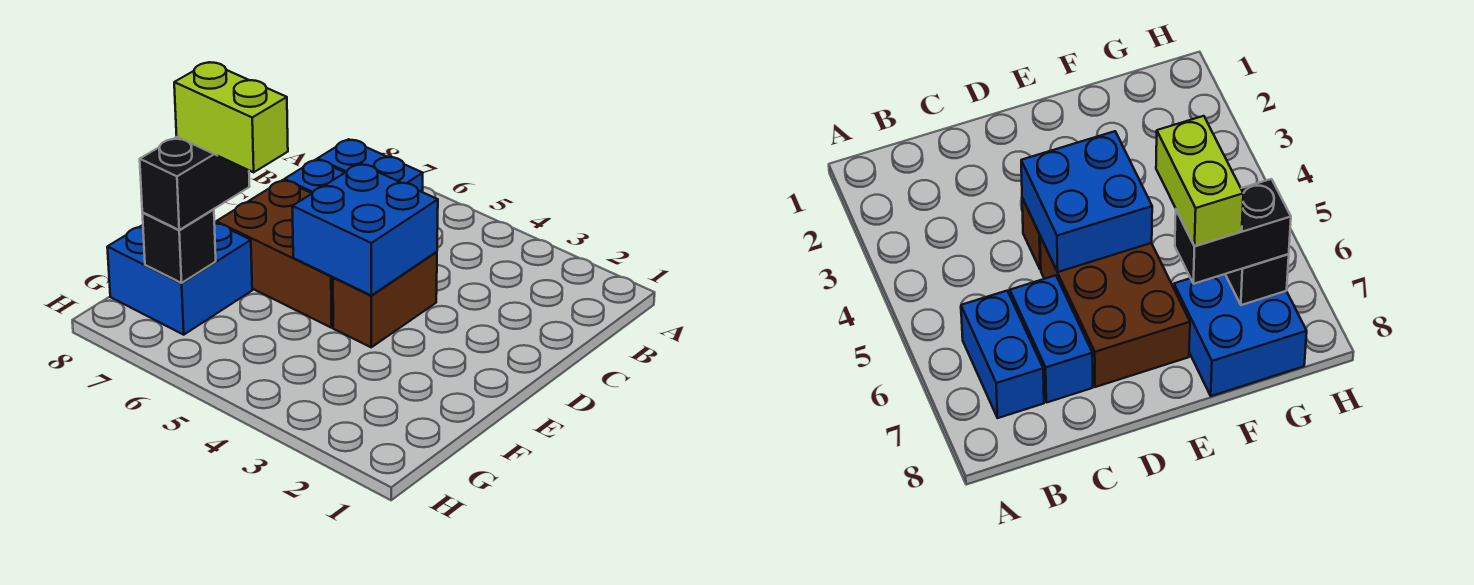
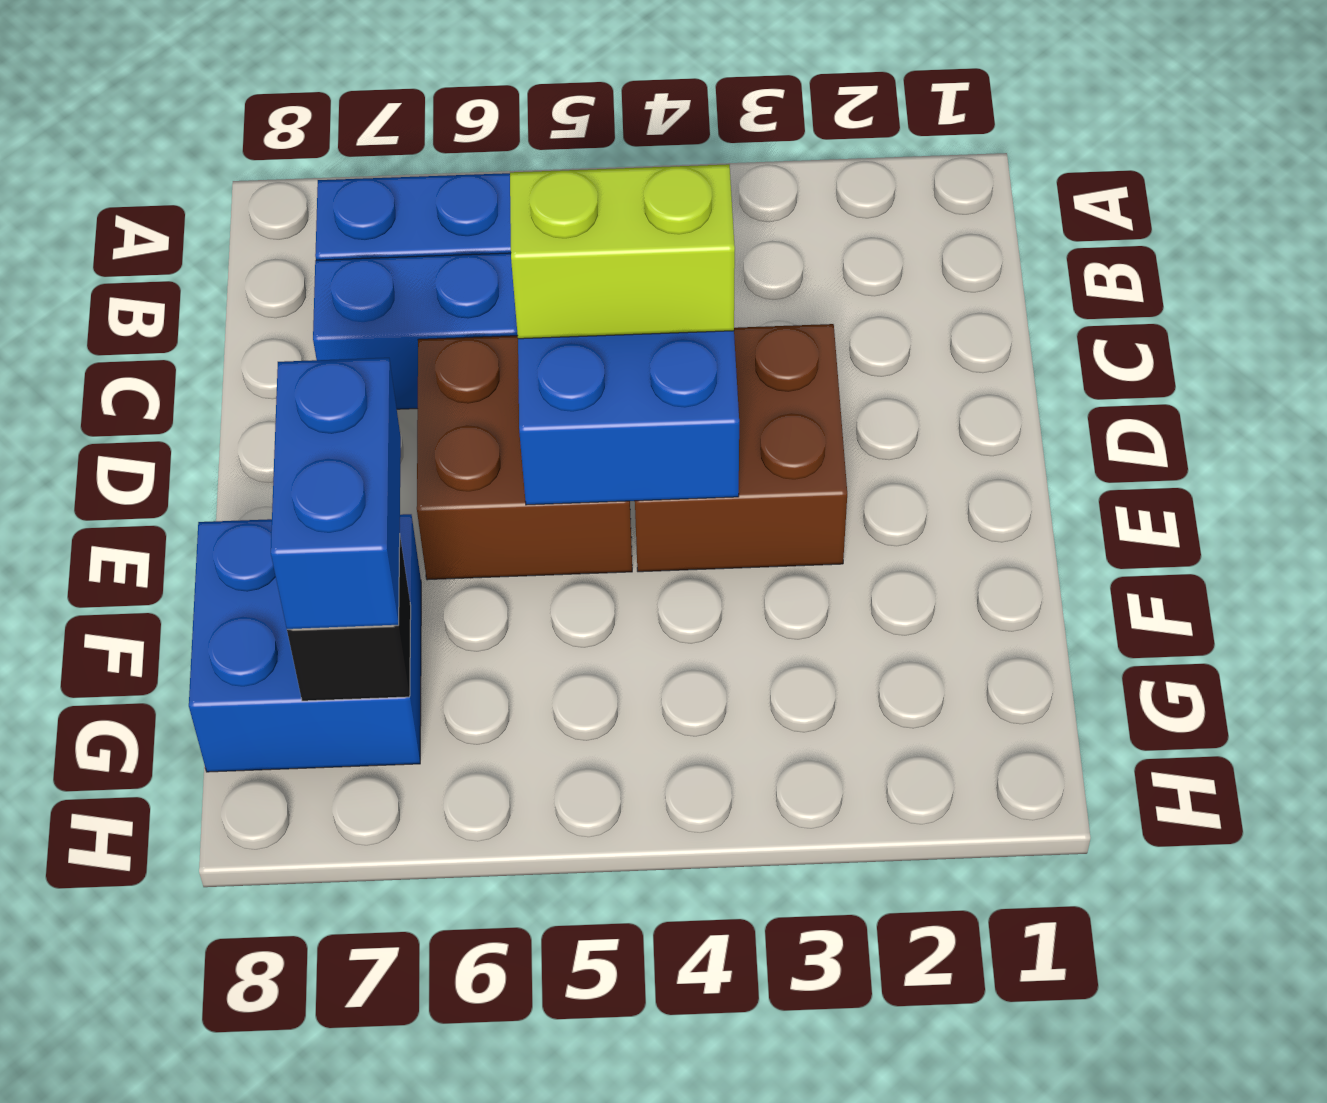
brown 1x2 brick [333,252,437,347] -> brown 2x2 brick [635,324,847,572]
brown 2x3 brick [216,180,333,328] -> brown 2x2 brick [417,336,632,580]
lime 1x2 brick [174,62,288,172] -> lime 1x2 brick moved to [510,164,735,339]
black 1x2 brick [140,137,250,230] -> blue 1x2 brick [271,358,401,629]

